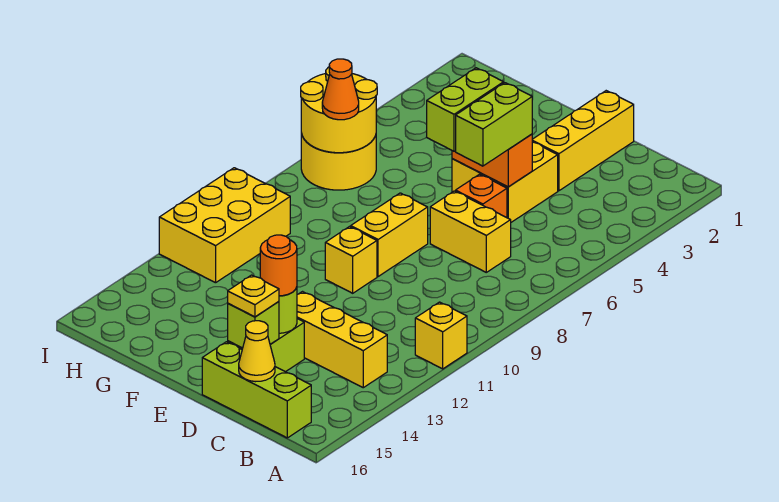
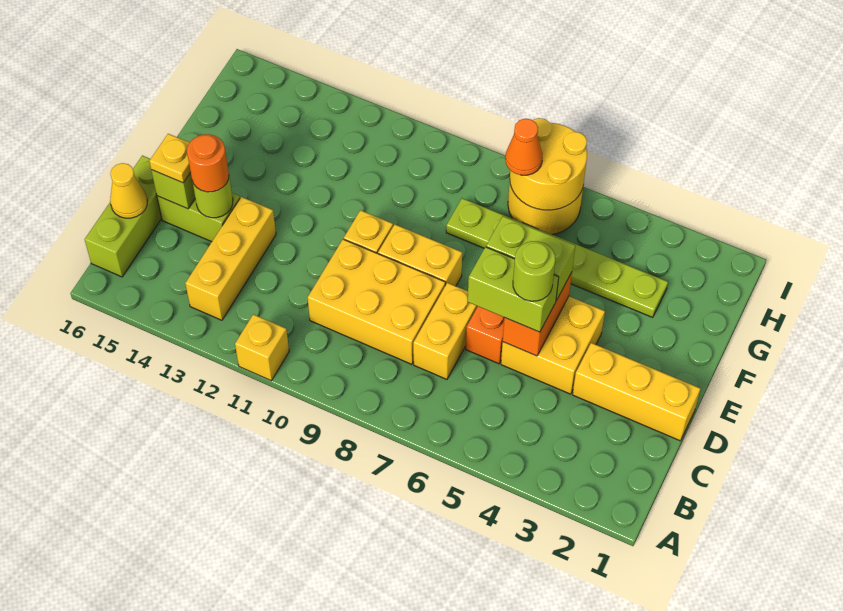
none -> lime 1x1 round brick [513,241,555,301]
none -> lime 1x6 plate [446,198,668,317]
yellow 2x3 brick [159,168,290,283] -> yellow 2x3 brick moved to [308,239,446,364]

